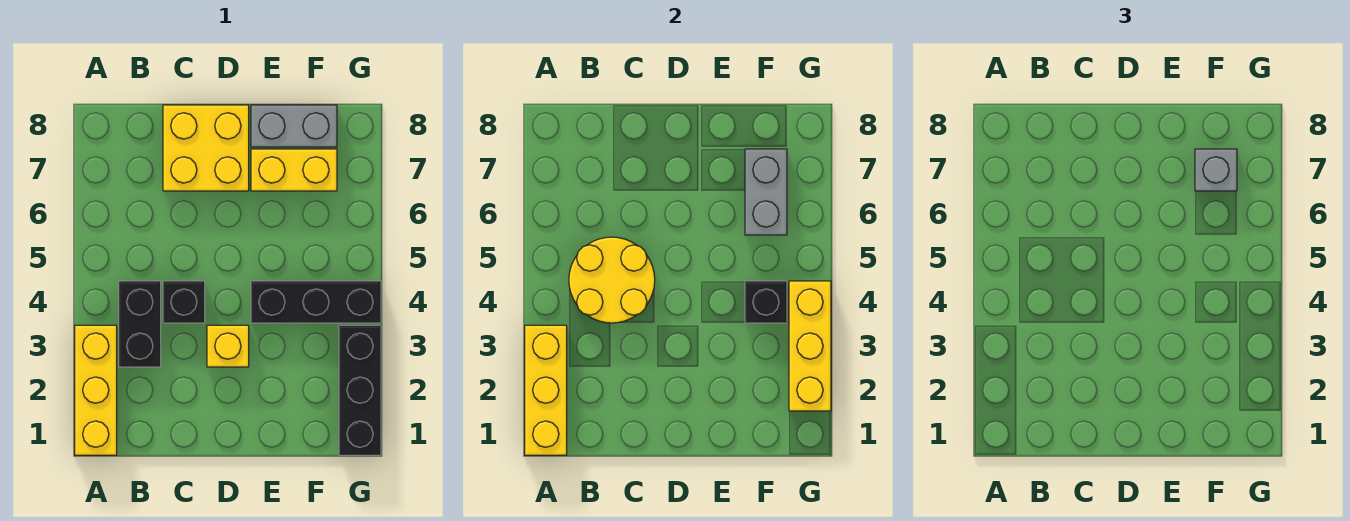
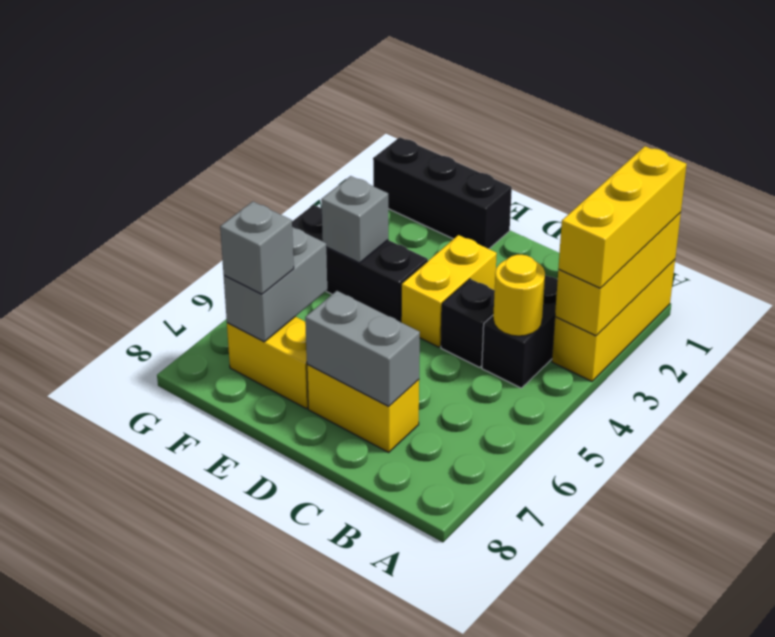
yellow 2x2 round brick [569,237,655,323] -> yellow 1x1 round brick [493,255,545,336]
yellow 2x2 brick [163,105,249,191] -> yellow 1x2 brick [307,364,419,452]
yellow 1x1 brick [207,325,249,367] -> yellow 1x2 brick [401,235,497,347]
grey 1x2 brick [251,105,337,147] -> grey 1x2 brick moved to [305,291,420,407]
black 1x1 brick [745,281,787,323] -> grey 1x1 brick [321,176,388,263]
black 1x3 brick [339,325,381,455] -> black 1x3 brick turned to [373,137,512,249]
yellow 1x3 brick [789,281,831,411] -> yellow 1x3 brick moved to [558,146,687,288]

